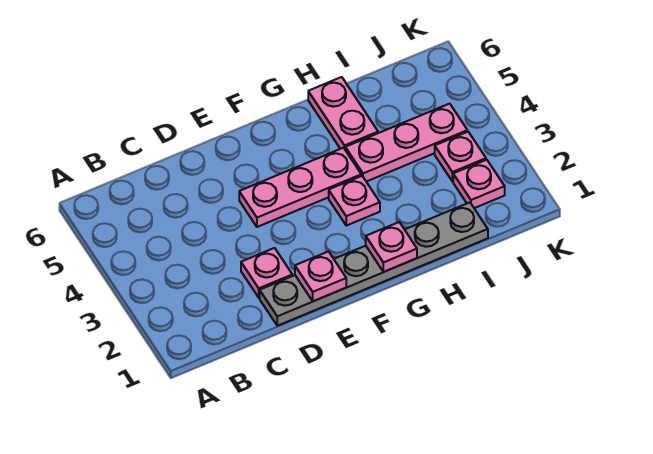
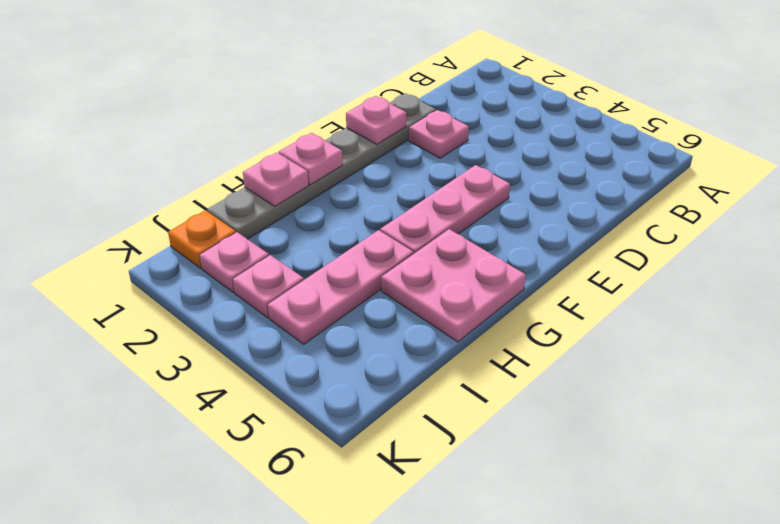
pink 1x1 plate [329,176,380,226] -> pink 1x1 plate moved to [243,153,309,206]
pink 1x2 plate [308,77,378,149] -> pink 2x2 plate [381,229,526,342]
none -> orange 1x1 plate [168,210,236,268]

